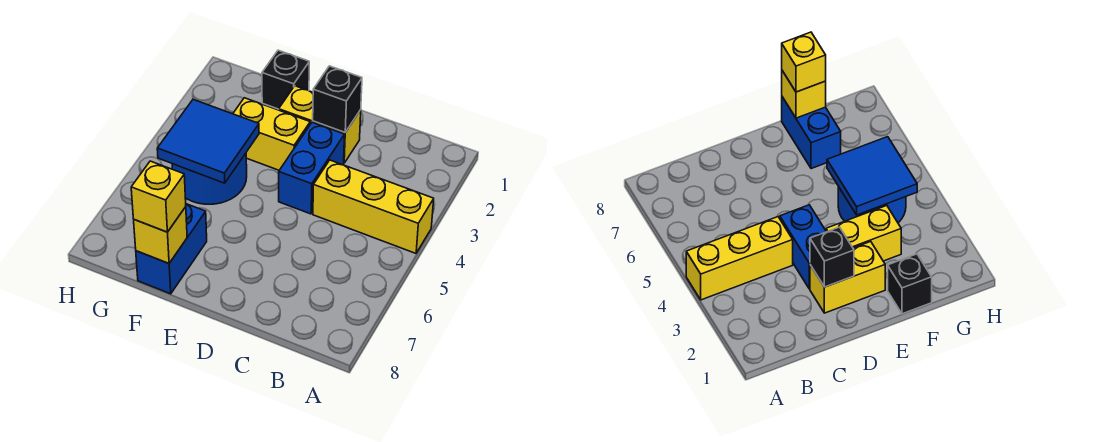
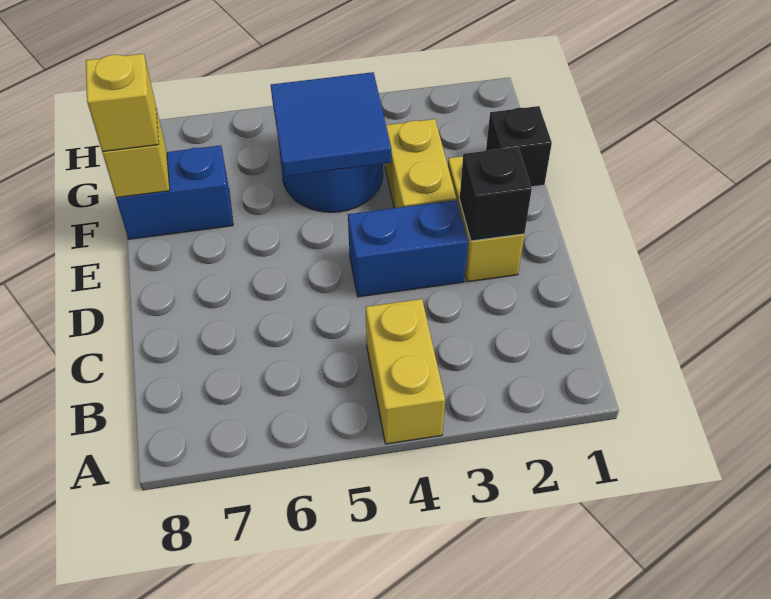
yellow 1x3 brick [313,160,434,253] -> yellow 1x2 brick [366,299,445,444]

